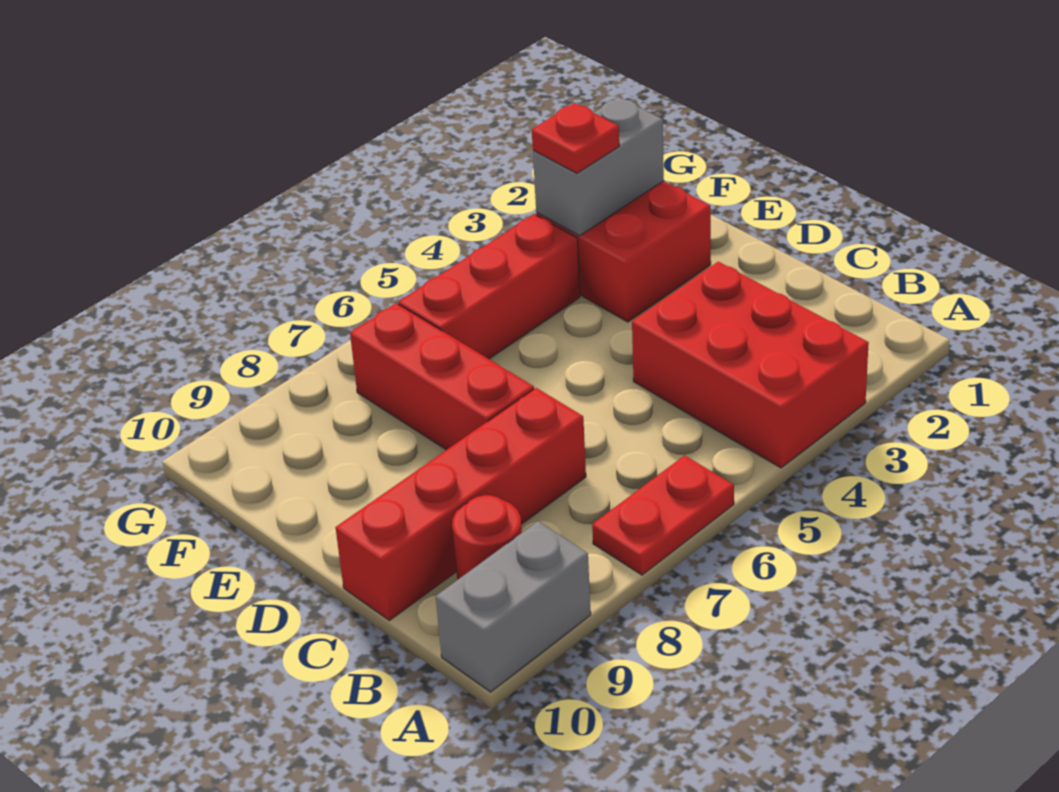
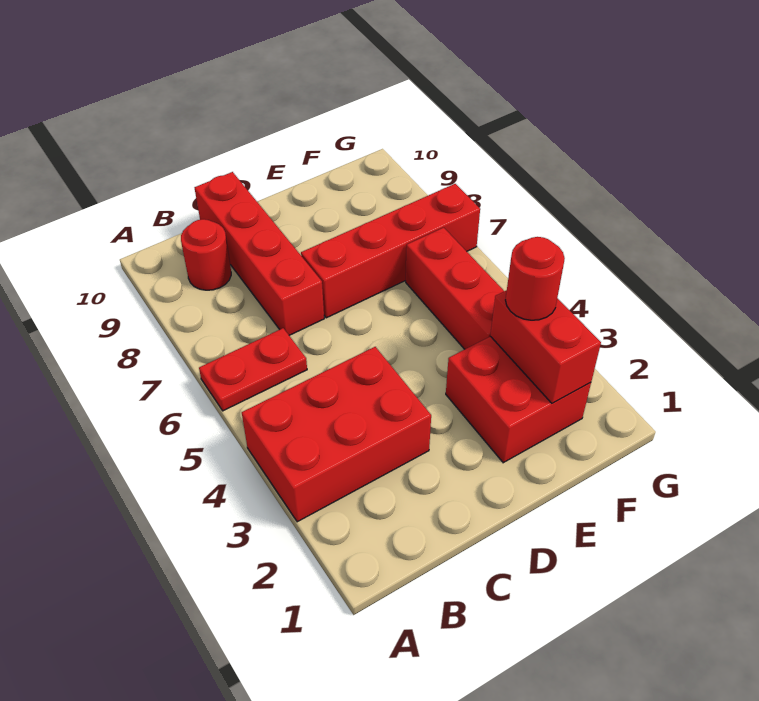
red 1x2 plate [592,455,734,575] -> red 1x2 plate turned to [199,328,307,411]
grey 1x2 brick [436,521,591,692] -> none
red 1x3 brick [350,303,534,450] -> red 1x4 brick [301,184,480,318]
grey 1x2 brick [533,97,664,236] -> red 1x2 brick [490,290,601,403]
red 1x1 plate [532,103,619,173] -> red 1x1 round brick [506,237,565,320]

